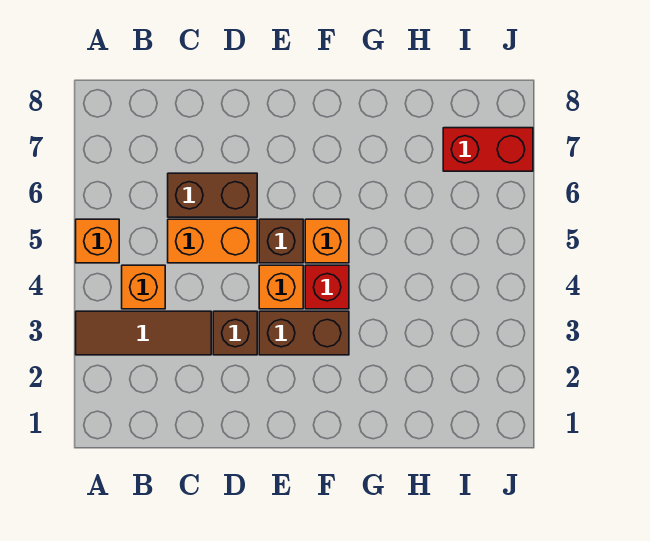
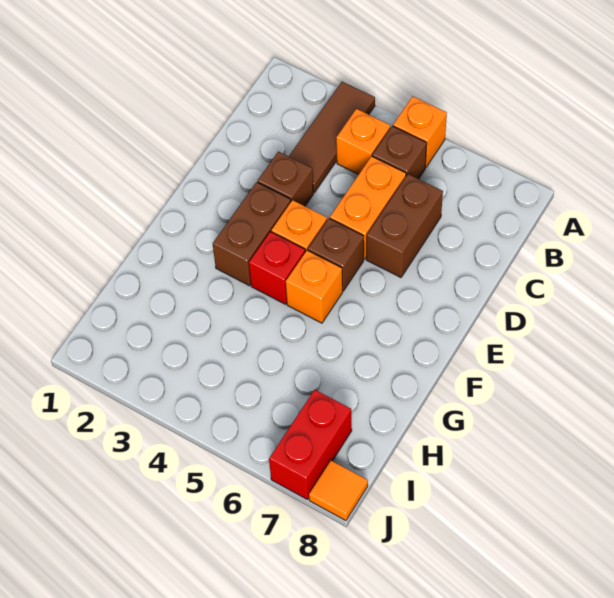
none -> brown 1x1 brick [372,126,427,179]
none -> orange 1x1 tile [309,460,368,521]

